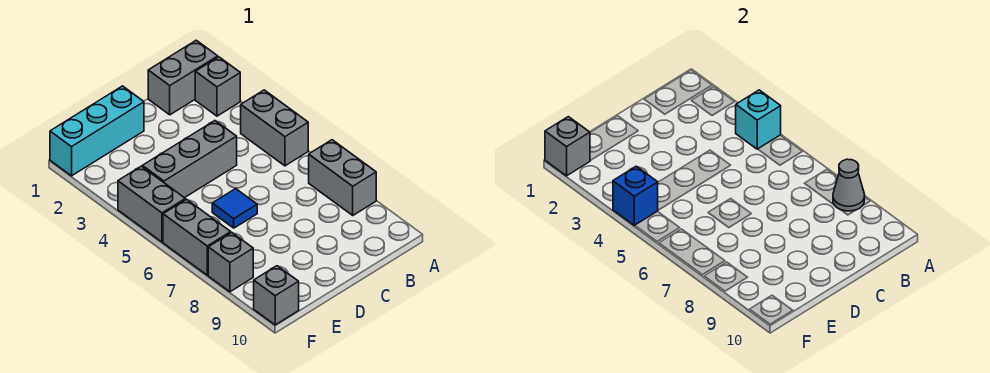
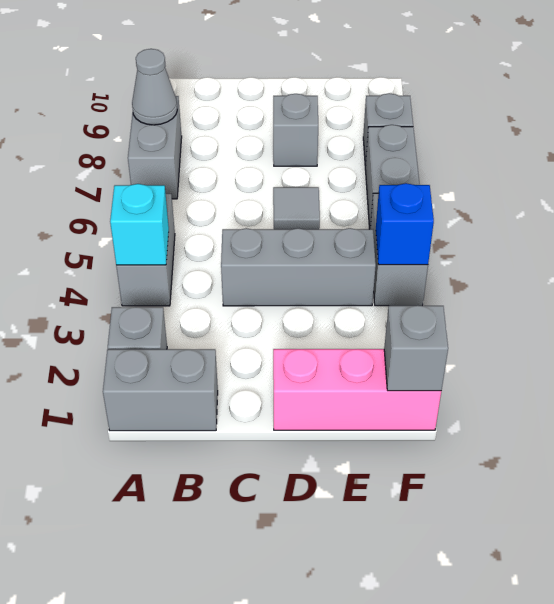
cyan 1x3 brick [50,86,144,176] -> pink 1x3 brick [273,349,441,430]
blue 1x1 tile [212,189,257,228] -> grey 1x1 tile [273,187,320,229]
grey 1x1 brick [254,266,299,325] -> grey 1x1 brick moved to [273,94,318,166]

